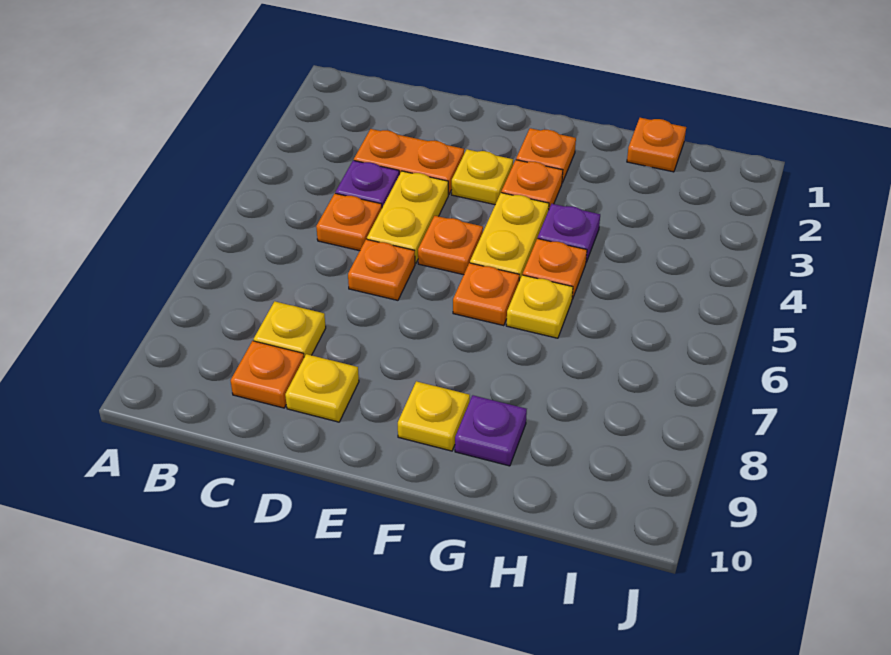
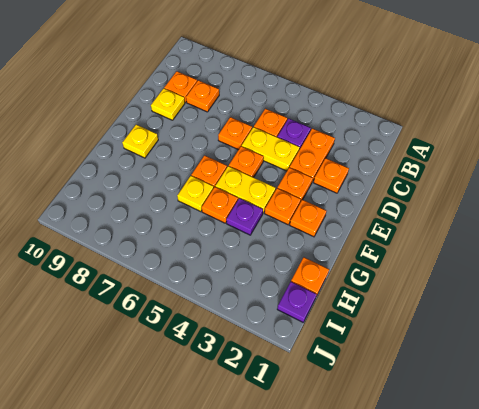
yellow 1x1 plate [254,301,326,357] -> orange 1x1 plate [186,80,219,112]
none -> orange 1x1 plate [314,158,349,193]
yellow 1x1 plate [452,149,513,205] -> orange 1x1 plate [278,167,313,201]
purple 1x1 plate [455,395,527,466] -> purple 1x1 plate moved to [277,282,317,322]

